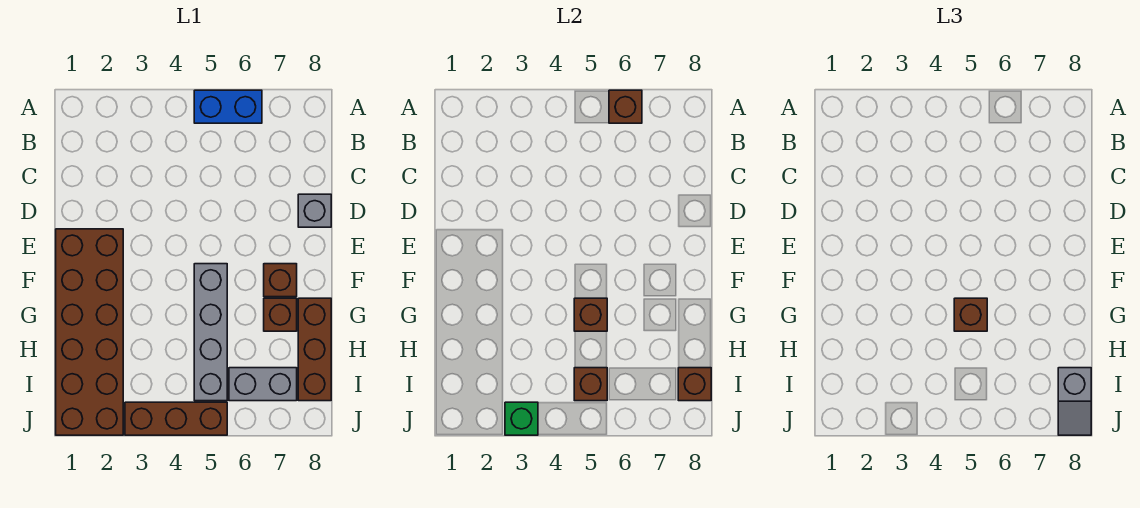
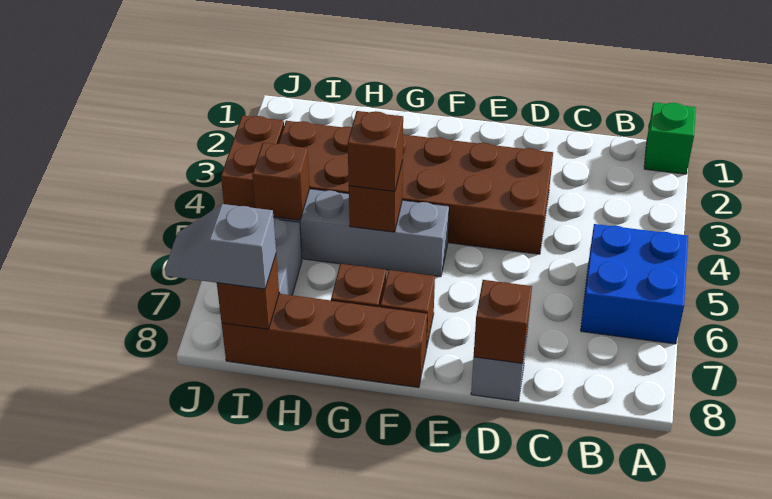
blue 1x2 brick [194,90,262,123] -> blue 2x2 brick [581,224,688,344]
brown 1x1 brick [609,90,642,123] -> brown 1x1 brick moved to [474,280,532,363]
brown 2x6 brick [56,229,123,435] -> brown 2x6 brick moved to [279,121,553,254]
brown 1x3 brick [298,298,331,401] -> brown 1x4 brick [222,294,427,388]
brown 1x3 brick [125,402,227,435] -> brown 1x2 brick [221,115,284,208]
green 1x1 brick [505,402,538,435] -> green 1x1 brick moved to [644,102,696,174]

